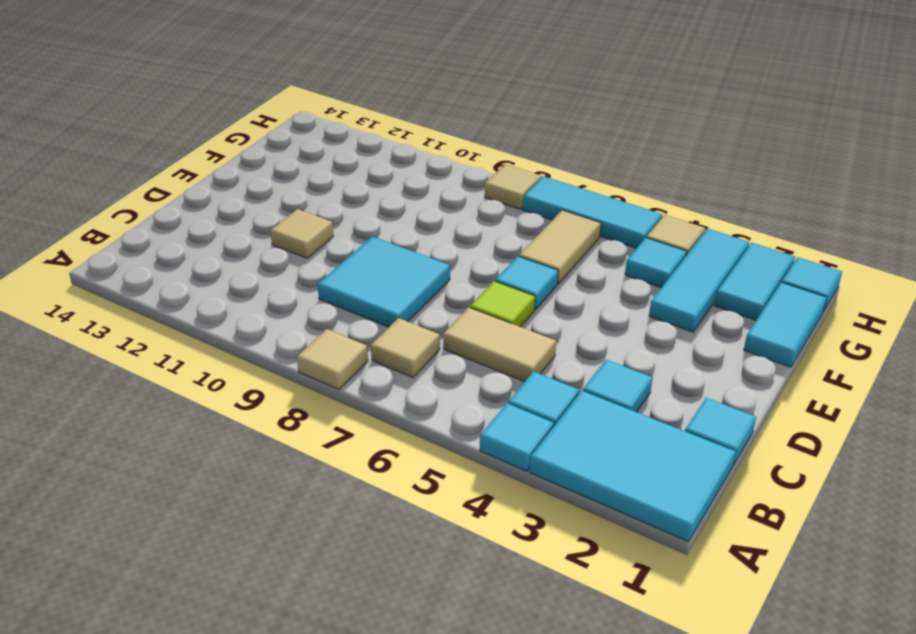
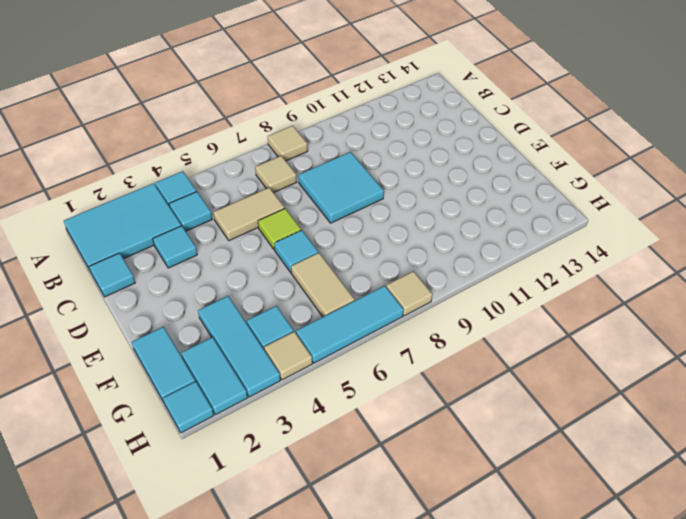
tan 1x1 tile [270,209,334,258] -> none

